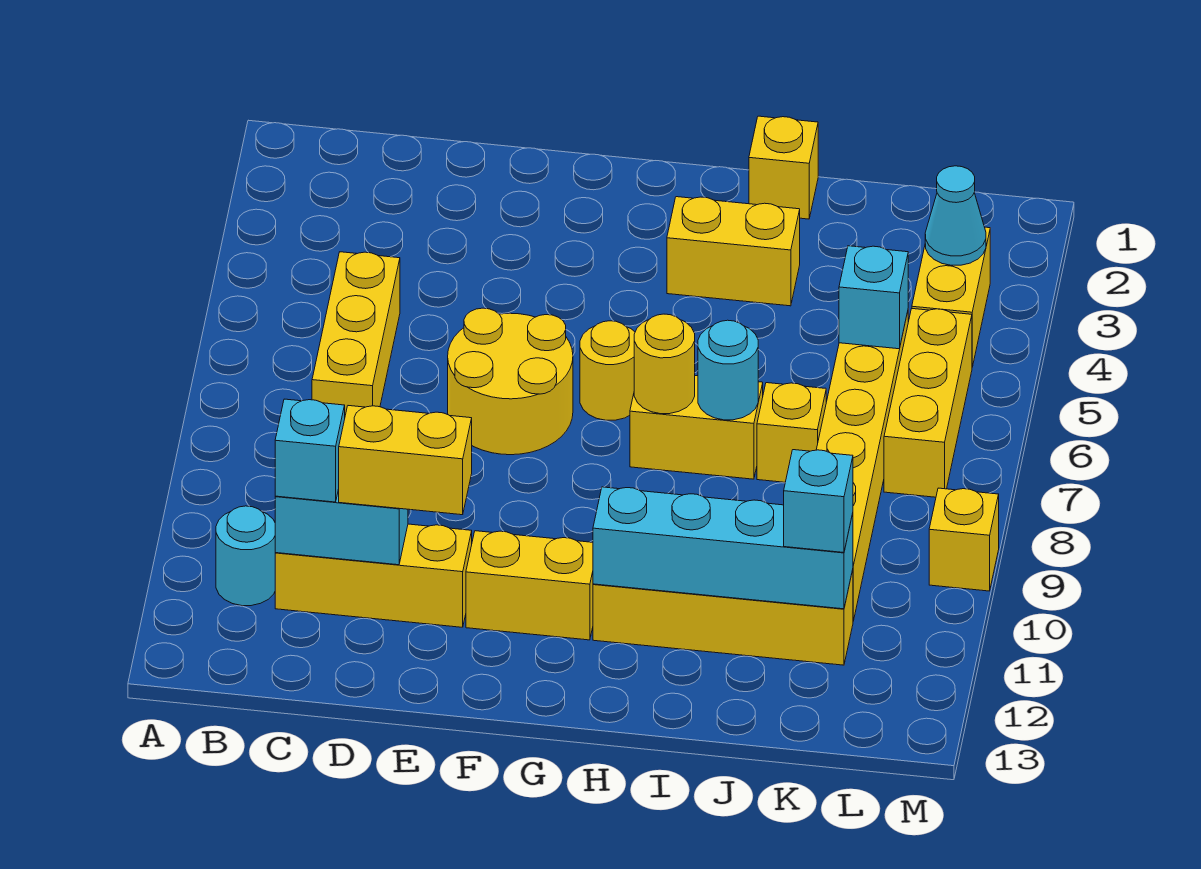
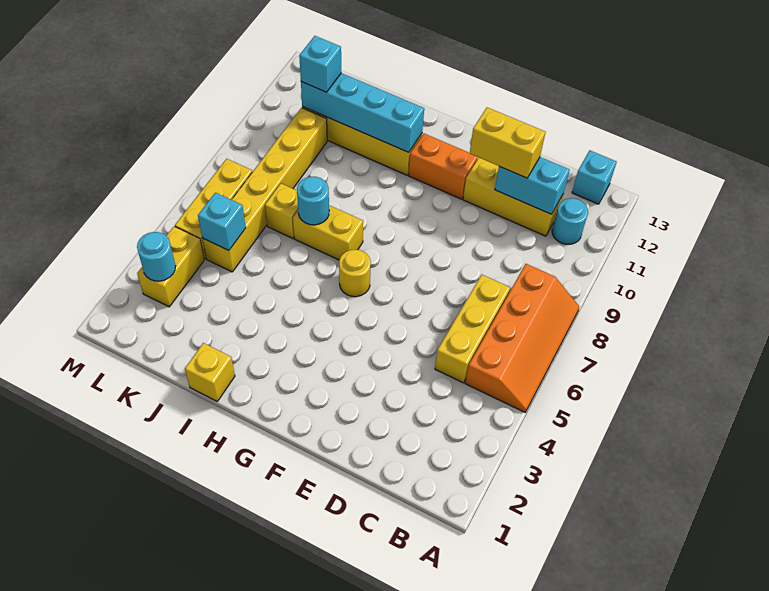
none -> orange 2x4 slope [465,264,579,412]
cyan 1x1 brick [275,399,345,502] -> cyan 1x1 brick moved to [572,150,616,204]
yellow 2x2 round brick [448,308,573,455] -> none
yellow 1x2 brick [466,531,593,640] -> orange 1x2 brick [409,133,478,199]
yellow 1x2 brick [667,197,800,306] -> none
yellow 1x1 round brick [634,314,695,414] -> none
cyan 1x1 cone [925,166,986,265] -> cyan 1x1 round brick [137,232,176,281]
yellow 1x1 brick [929,488,999,591] -> none

